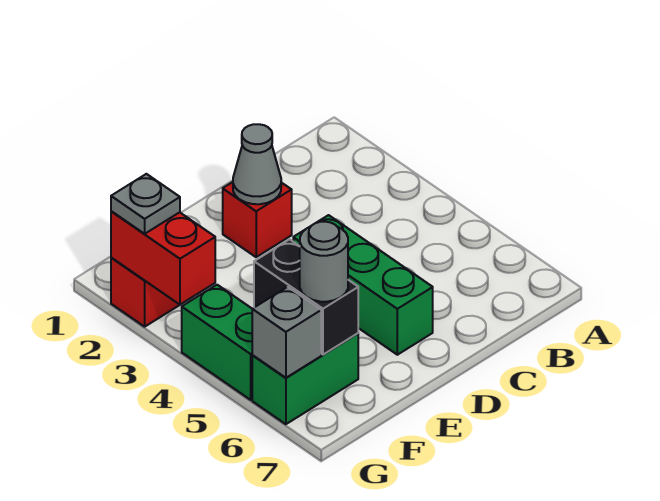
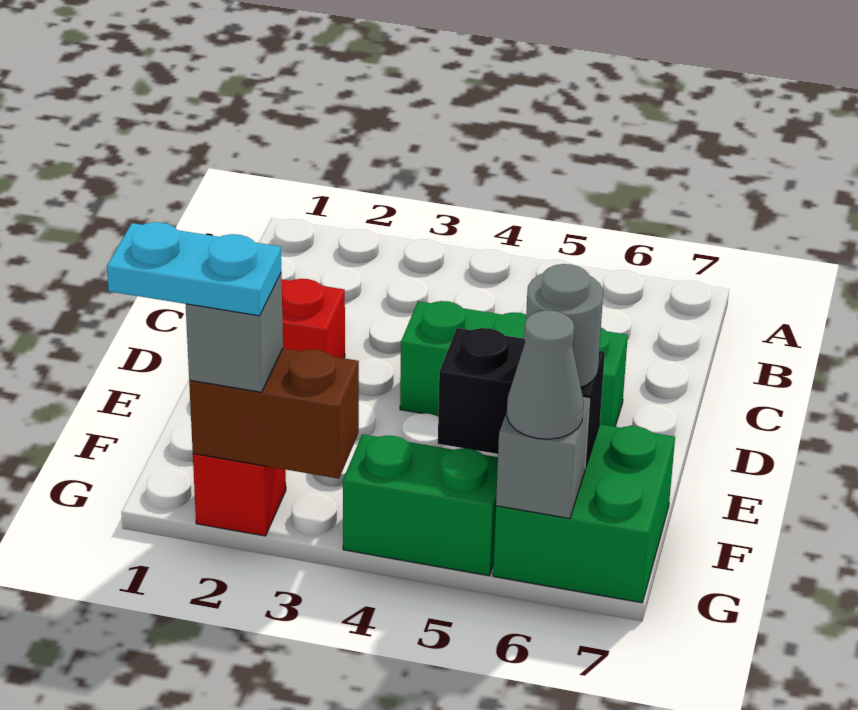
grey 1x1 cone [233,124,281,204] -> grey 1x1 cone moved to [507,310,584,439]
green 1x2 brick [252,333,358,424] -> green 2x2 brick [493,424,675,603]
none -> cyan 1x2 plate [107,222,281,316]
red 1x2 brick [111,211,215,305] -> brown 1x2 brick [189,348,359,479]
grey 1x1 plate [111,174,180,234] -> grey 1x1 brick [186,274,283,392]

